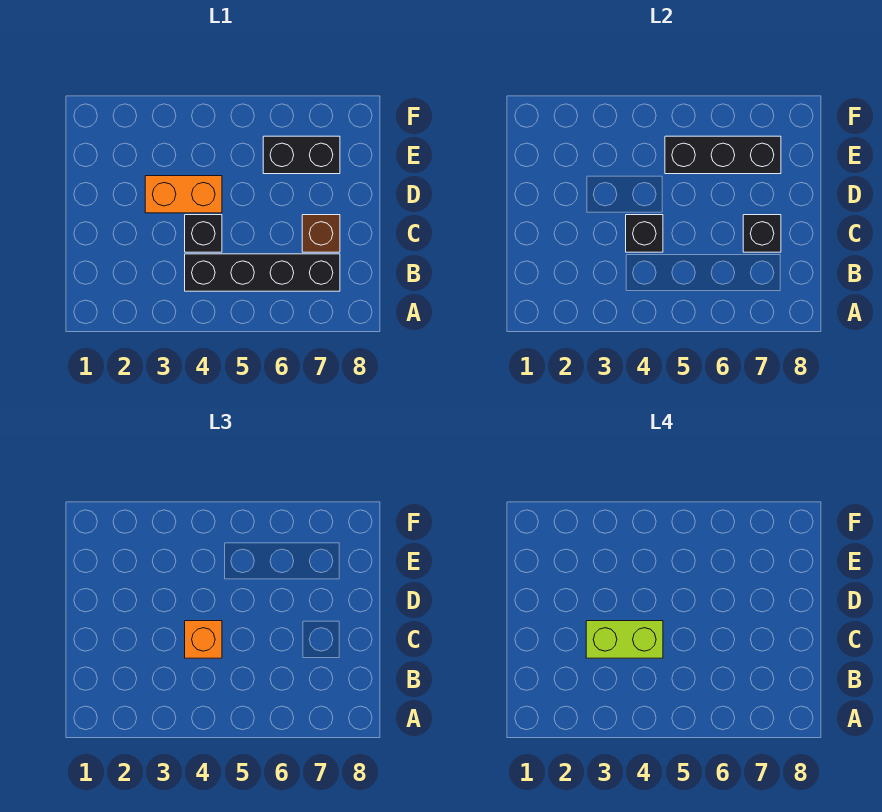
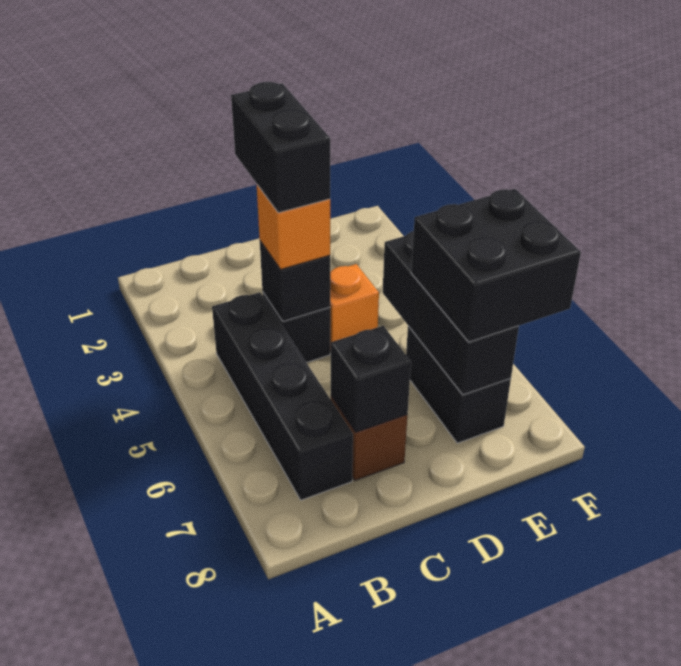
lime 1x2 brick [586,621,663,658] -> black 1x2 brick [231,82,330,213]
orange 1x2 brick [145,176,222,213] -> orange 1x1 brick [330,264,379,351]
none -> black 2x2 brick [411,189,581,342]

